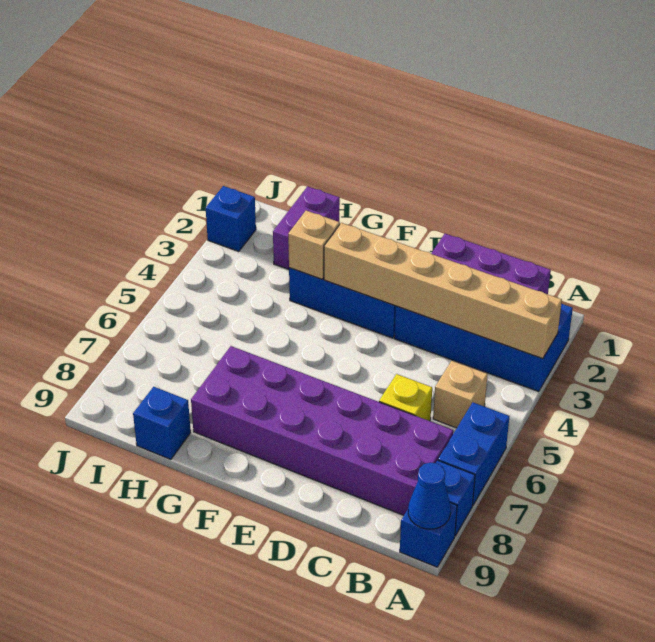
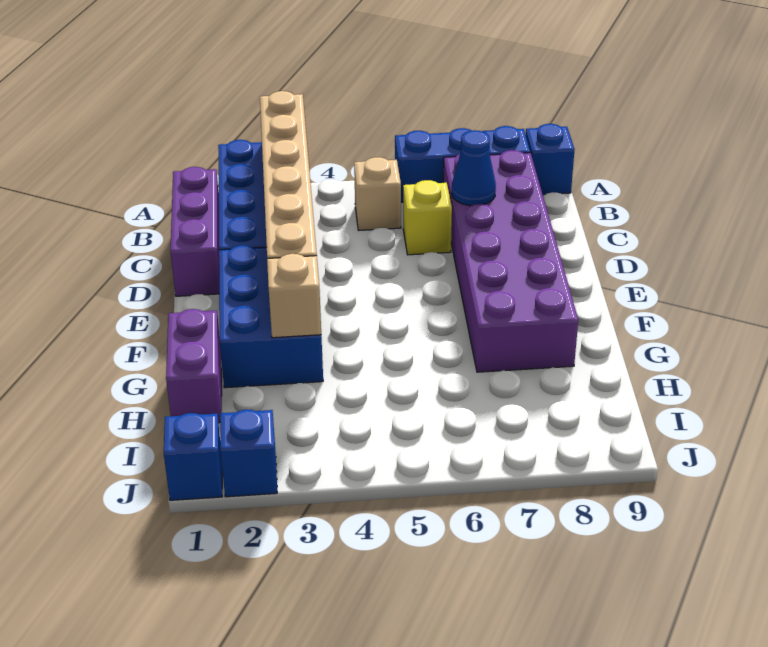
blue 1x1 cone [408,462,451,529] -> blue 1x1 cone moved to [452,130,496,206]
purple 1x2 brick [273,186,340,269] -> purple 1x2 brick turned to [166,309,222,423]
blue 1x1 brick [133,387,191,459] -> blue 1x1 brick moved to [164,413,222,500]

